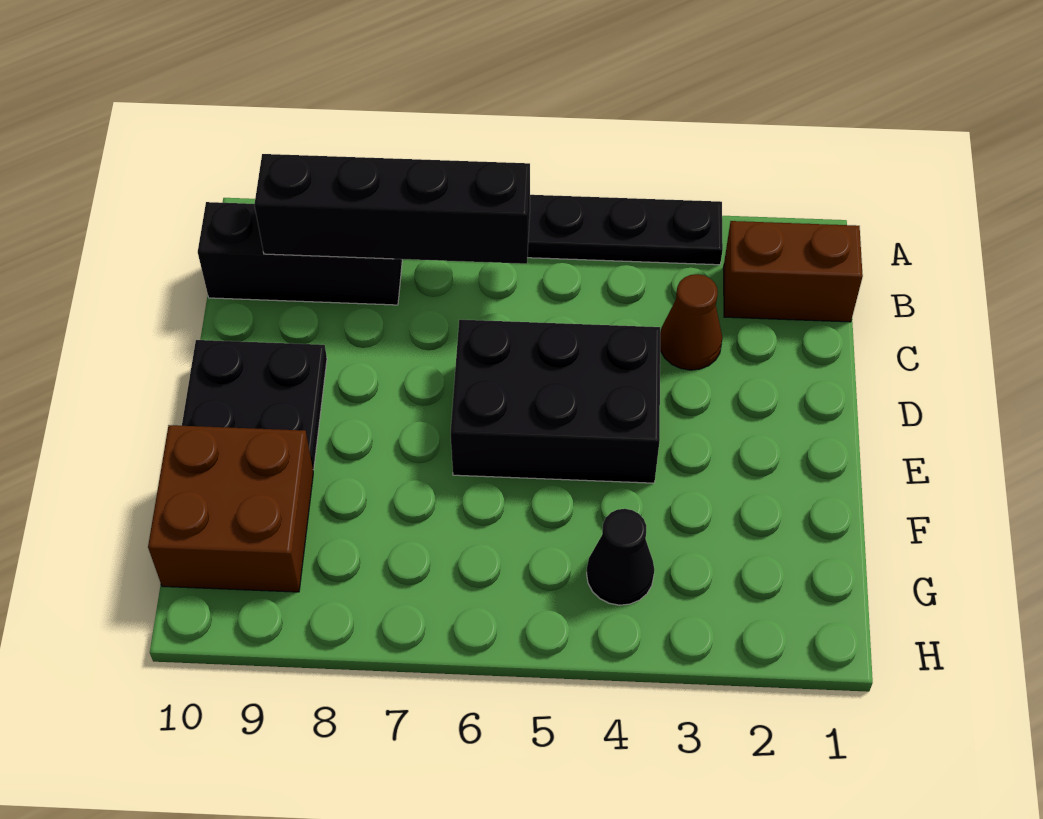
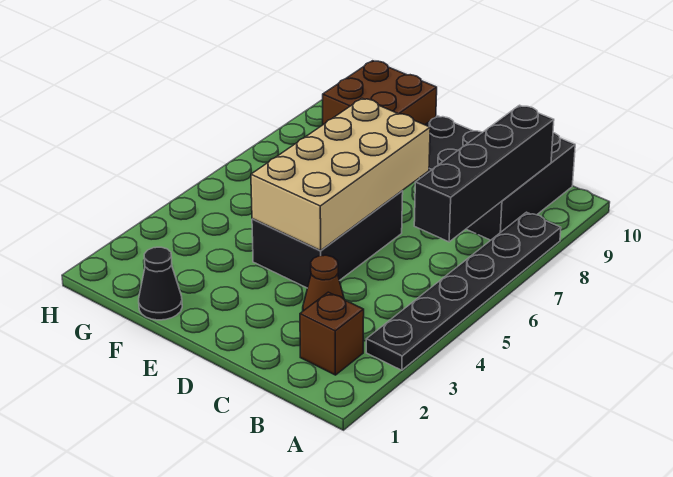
brown 1x2 brick [723,221,863,322] -> brown 1x1 brick [300,292,364,375]
none -> tan 2x4 brick [251,98,430,251]
black 1x1 cone [587,509,654,605] -> black 1x1 cone moved to [139,247,182,320]

